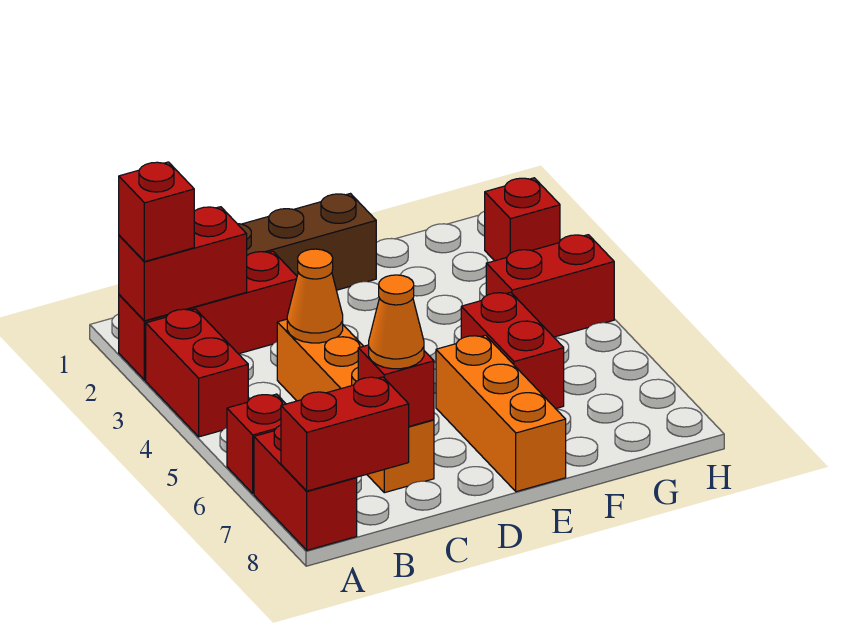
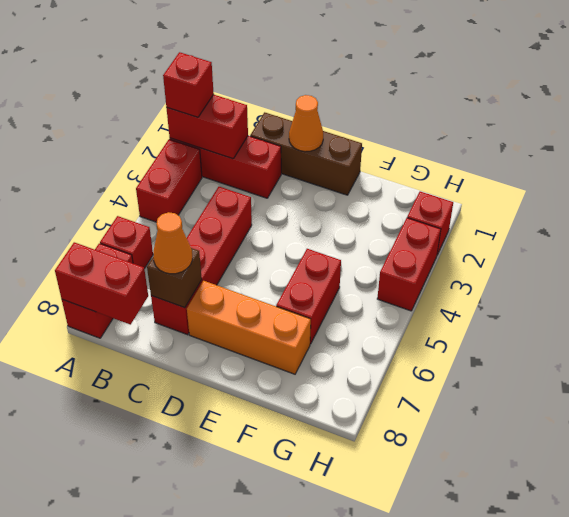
orange 1x4 brick [277,319,434,493] -> red 1x4 brick [151,187,252,335]
orange 1x1 cone [287,249,343,343] -> orange 1x1 cone moved to [289,95,323,152]
red 1x1 brick [358,345,434,426] -> brown 1x1 brick [147,248,202,308]
orange 1x3 brick [436,335,566,492] -> orange 1x3 brick turned to [187,281,311,374]
red 1x2 brick [486,235,614,337] -> red 1x2 brick turned to [377,218,441,311]

